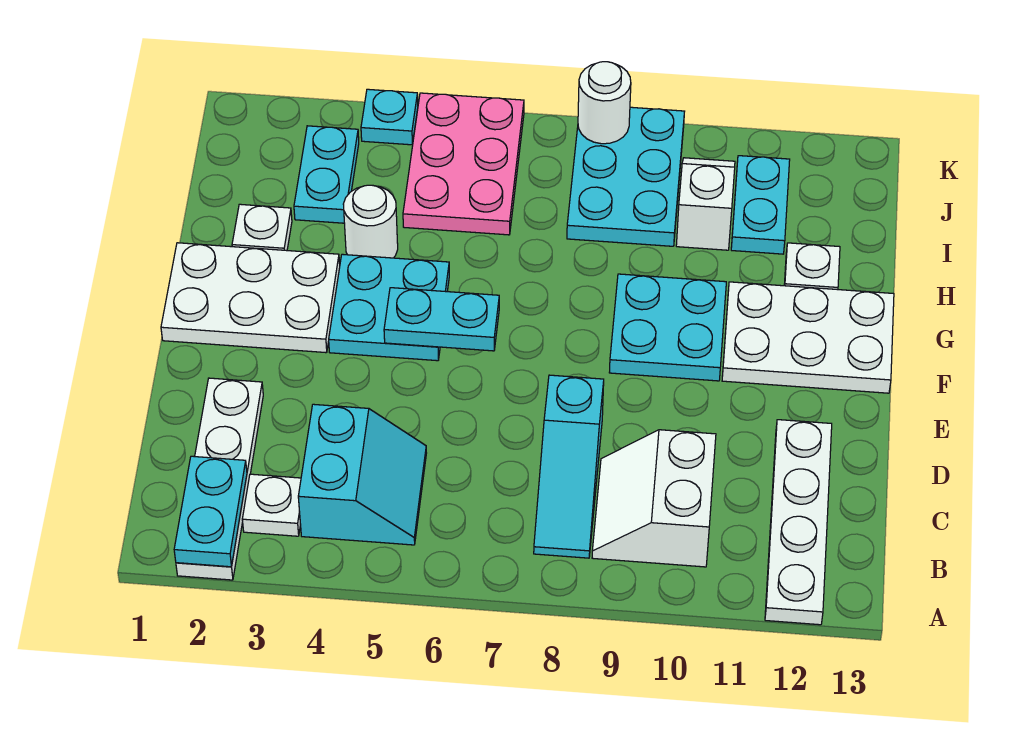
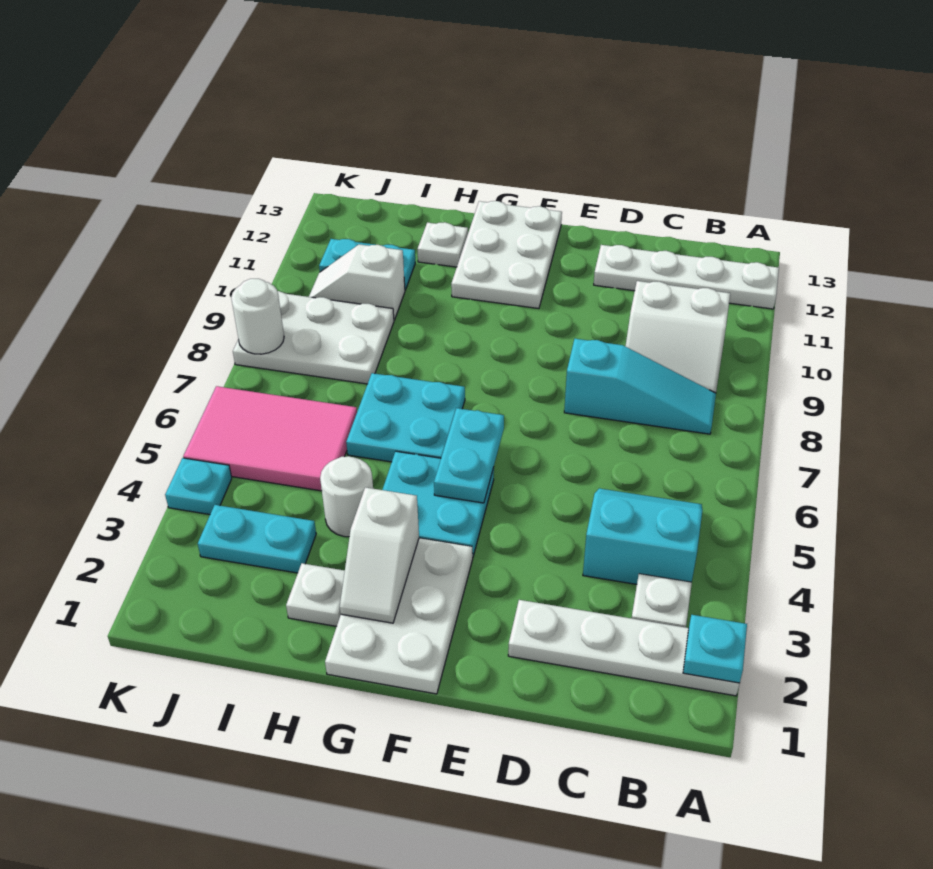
cyan 1x2 plate [174,456,247,567] -> cyan 1x1 plate [683,615,747,683]
cyan 2x2 plate [609,274,726,381] -> cyan 2x2 plate moved to [346,373,465,462]
none -> white 1x2 slope [340,487,419,623]
pink 2x3 plate [403,93,524,235] -> pink 2x3 tile [183,386,357,491]
cyan 2x3 plate [567,107,685,246] -> white 2x3 plate [233,291,394,384]

